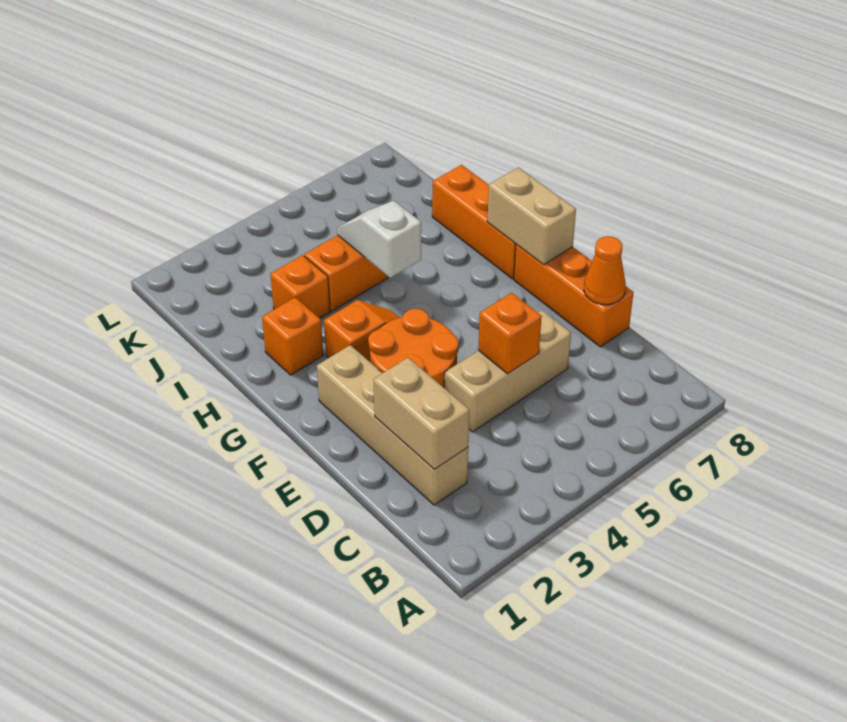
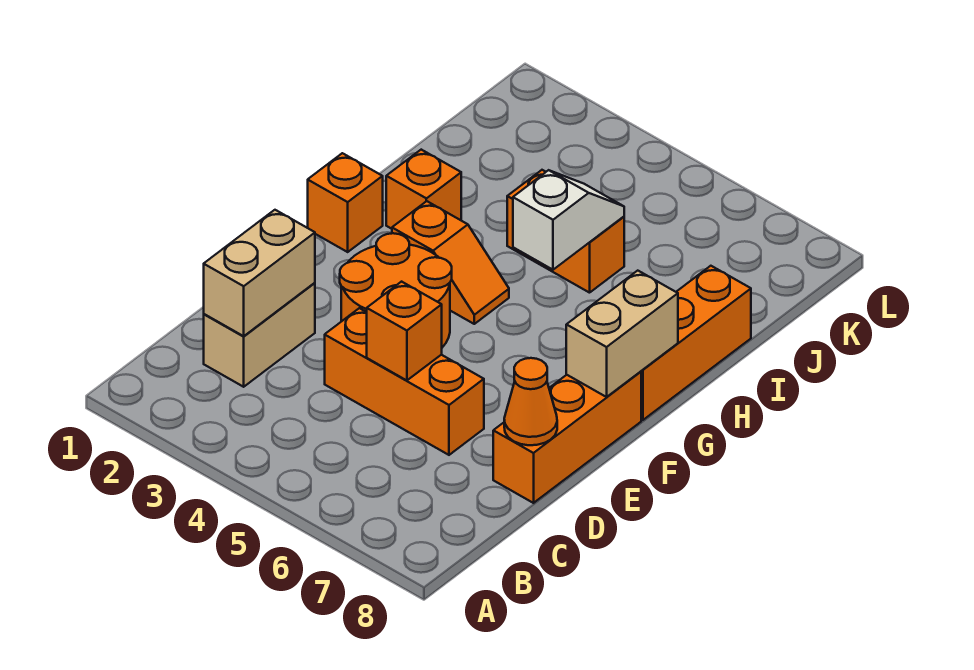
tan 1x4 brick [317,345,468,505] -> tan 1x2 brick [204,283,315,387]
tan 1x3 brick [444,310,571,432] -> orange 1x3 brick [325,308,484,455]
orange 1x1 brick [270,255,330,318] -> orange 1x1 brick moved to [308,153,383,252]

